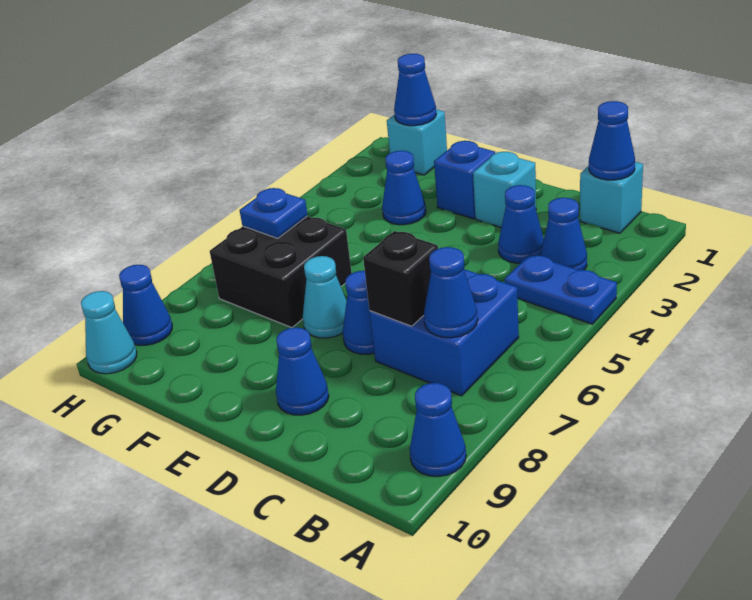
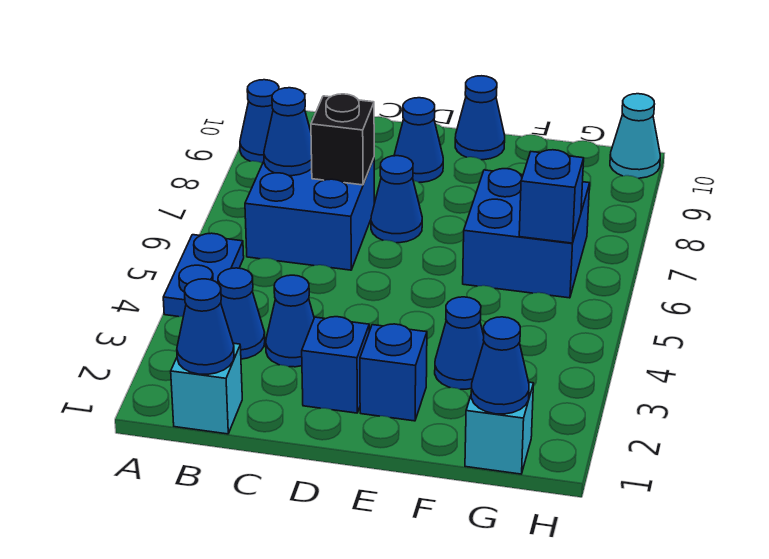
blue 1x2 plate [505,255,617,324] -> blue 1x2 plate turned to [163,233,244,317]
cyan 1x1 brick [473,152,536,227] -> blue 1x1 brick [302,317,369,413]
cyan 1x1 cone [303,256,347,338] -> none
black 2x2 brick [210,216,352,328] -> blue 2x2 brick [463,169,590,298]
blue 1x1 plate [240,188,308,238] -> blue 1x1 brick [519,150,584,243]
blue 1x1 cone [119,265,172,345] -> blue 1x1 cone moved to [455,76,505,160]

